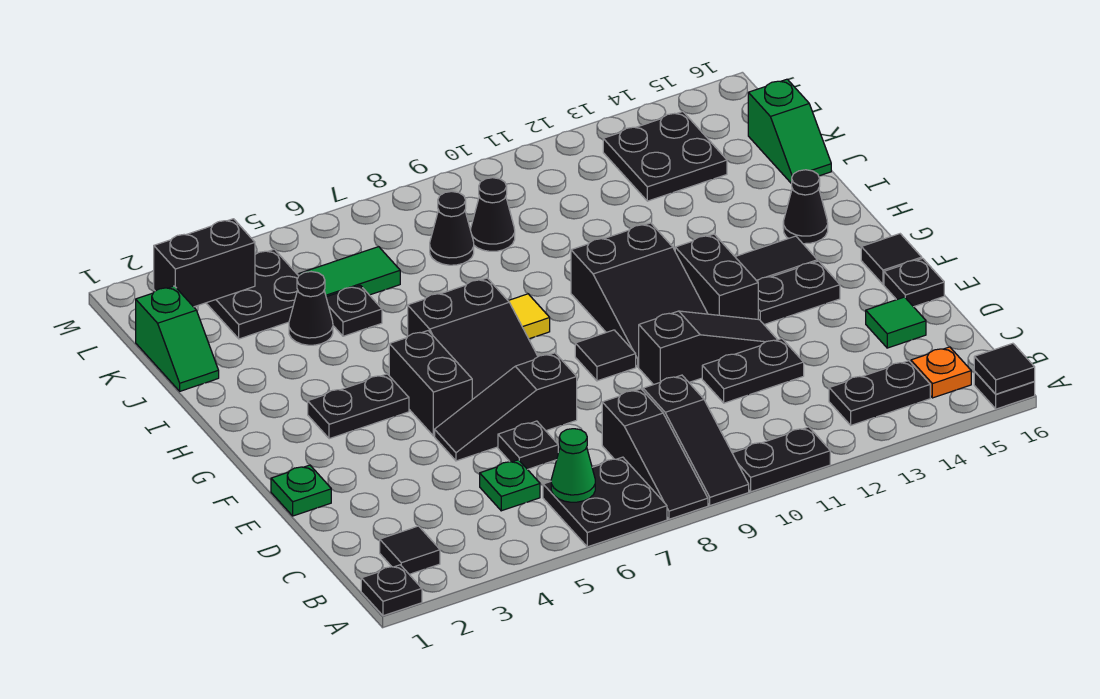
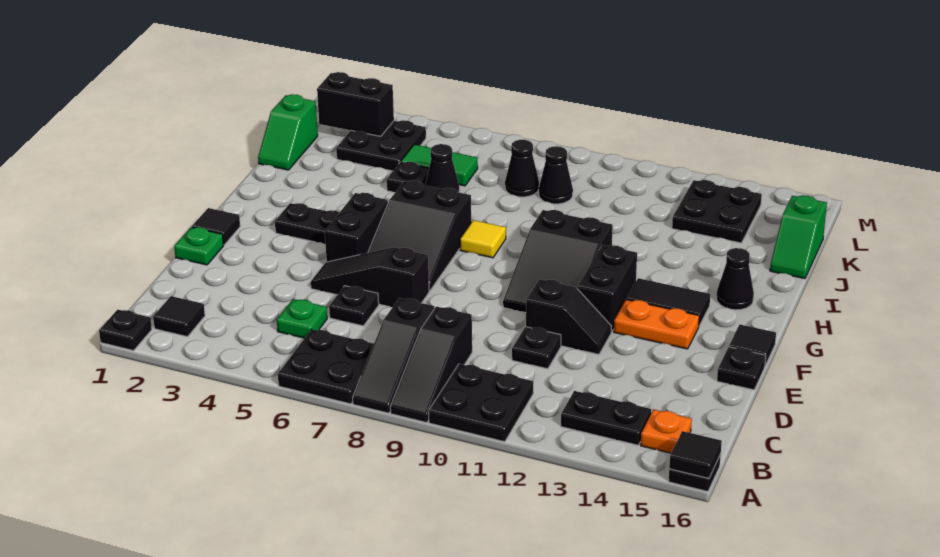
black 1x2 plate [733,427,830,492] -> black 2x2 plate [429,364,533,442]
green 1x1 cone [551,429,595,502] -> none
black 1x2 plate [702,339,804,403] -> black 1x1 plate [512,327,561,369]
green 1x1 tile [866,297,926,348] -> none
black 1x3 slope [639,311,777,385] -> black 1x2 slope [526,279,611,354]
black 1x1 tile [575,330,636,381] -> black 1x1 tile moved to [192,208,240,245]
black 1x2 plate [757,261,840,325] -> orange 1x2 plate [614,300,699,349]
black 1x1 cone [289,272,333,345] -> black 1x1 cone moved to [425,144,459,192]

